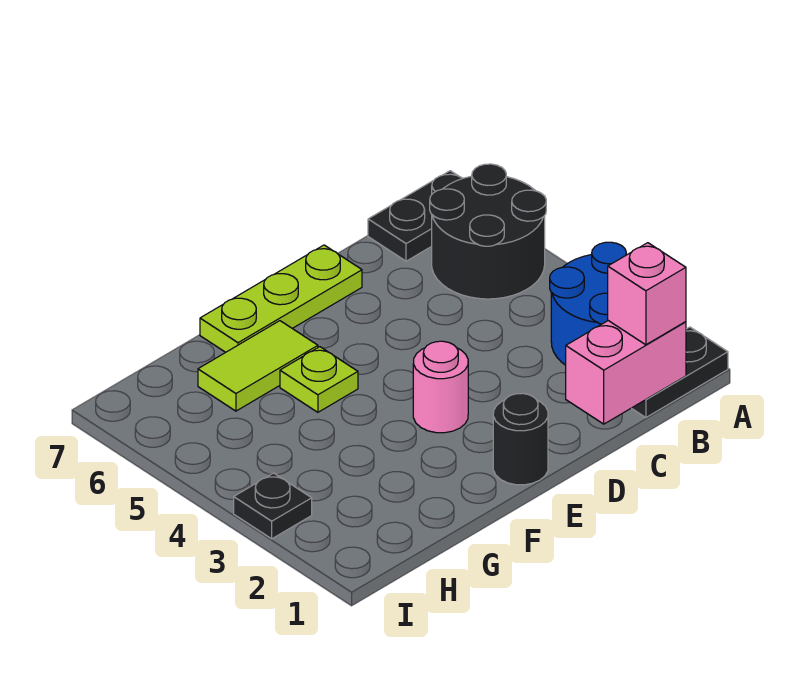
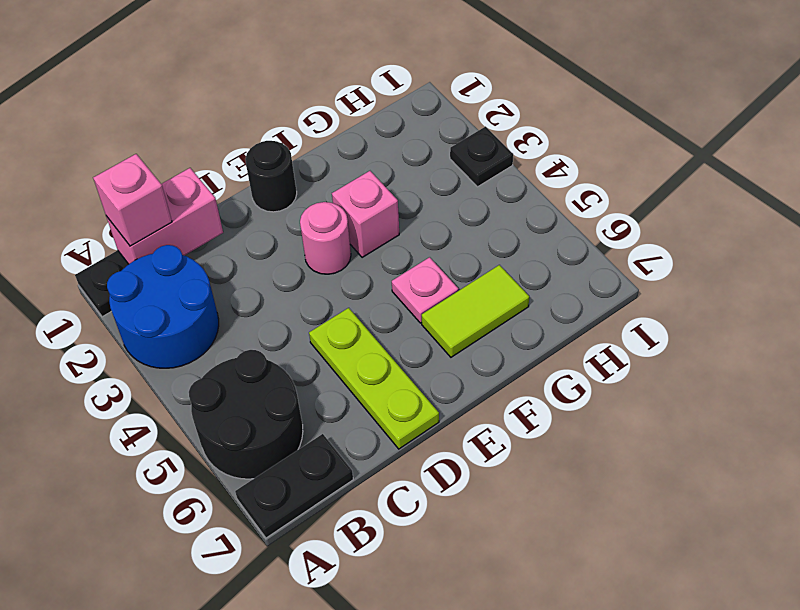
lime 1x3 plate [200,245,362,352] -> lime 1x3 plate turned to [309,308,439,449]
none -> pink 1x1 brick [332,171,399,258]
lime 1x1 plate [280,347,358,412] -> pink 1x1 plate [392,257,458,323]

